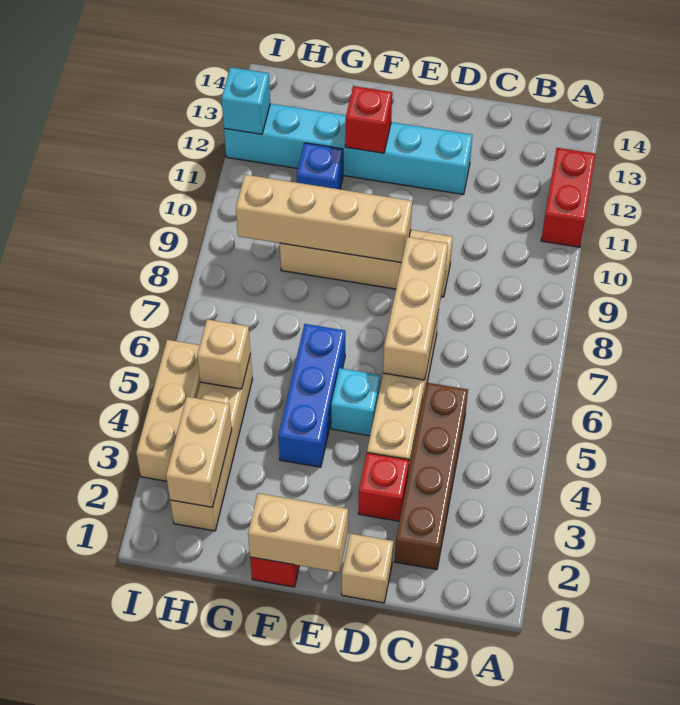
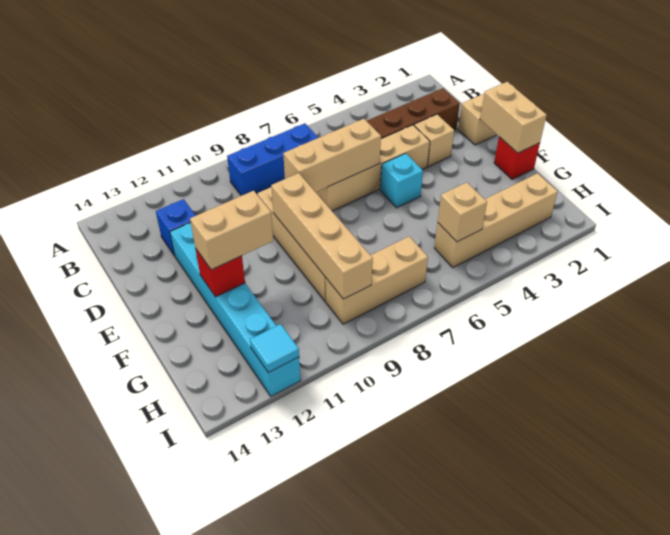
red 1x2 brick [541,148,596,247] -> none
red 1x1 brick [358,453,409,521] -> tan 1x1 brick [414,114,454,167]
blue 1x3 brick [278,324,345,467] -> blue 1x3 brick moved to [227,123,318,195]
blue 1x1 brick [297,143,343,189] -> blue 1x1 brick moved to [156,199,196,256]
tan 1x2 brick [166,397,232,507] -> tan 1x2 brick moved to [190,191,273,270]
tan 1x3 brick [136,340,200,481] -> tan 1x3 brick moved to [325,237,428,324]
cyan 1x1 brick [222,67,270,134] -> cyan 1x1 tile [250,324,299,373]

